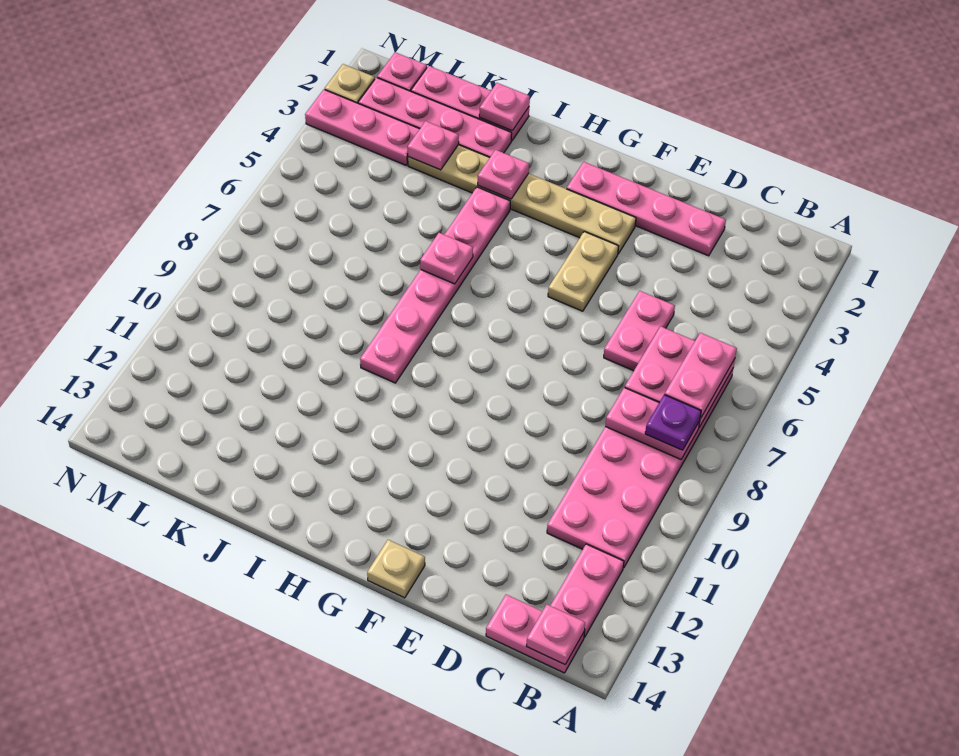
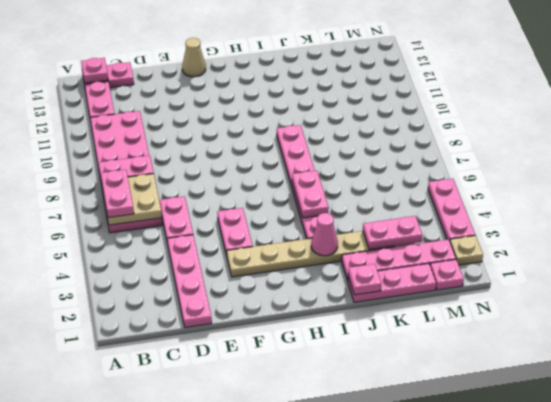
pink 2x2 plate [625,326,735,427] -> tan 2x2 plate [102,174,162,225]
purple 1x1 plate [645,395,701,450] -> none
pink 1x4 plate [567,162,726,256] -> pink 1x4 plate turned to [167,235,212,328]
tan 1x2 plate [548,232,619,311] -> pink 1x2 plate [217,208,253,255]
tan 1x1 plate [367,540,425,598] -> tan 1x1 cone [182,38,206,77]
pink 1x1 plate [478,150,529,199] -> pink 1x1 cone [311,213,338,256]
pink 1x1 plate [420,233,473,284] -> pink 1x2 plate [292,171,329,218]
pink 1x1 plate [407,121,459,170] -> pink 1x2 plate [363,216,422,250]
pink 1x3 plate [305,90,419,165] -> pink 1x3 plate turned to [428,179,475,240]

